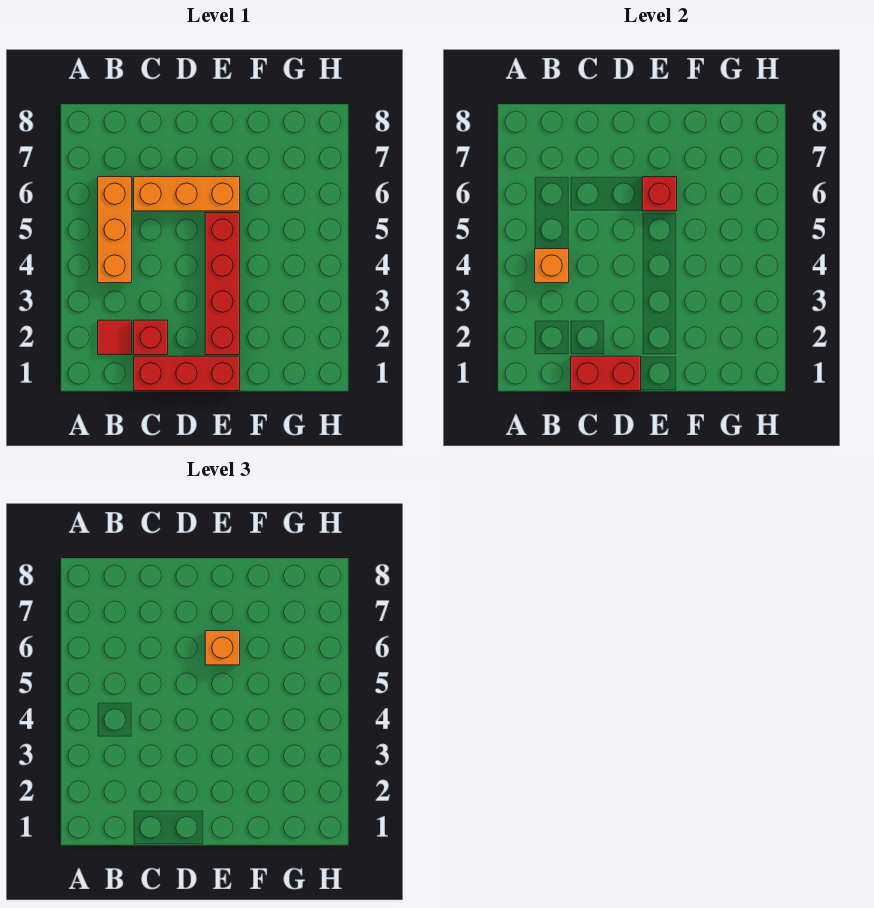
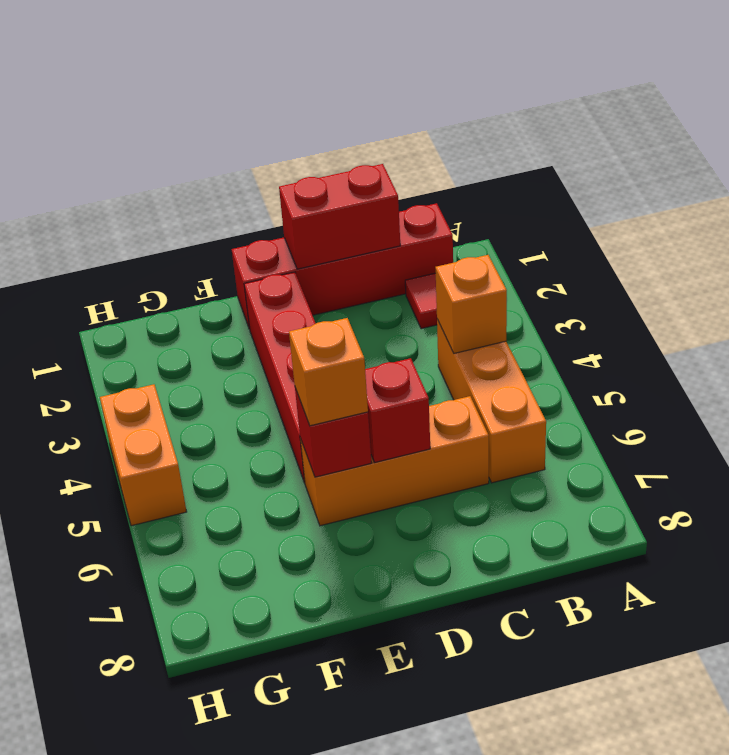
red 1x3 brick [134,356,240,391] -> red 1x4 brick [232,203,453,329]
red 1x1 brick [134,320,168,355] -> red 1x1 brick moved to [365,358,430,462]
none -> orange 1x2 brick [100,384,187,526]

